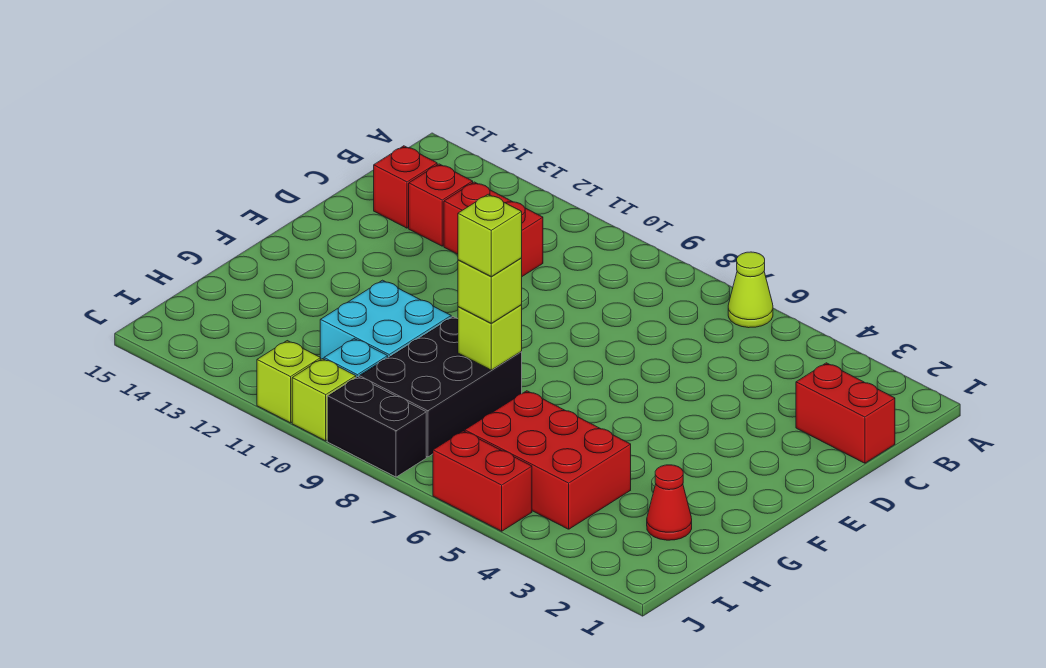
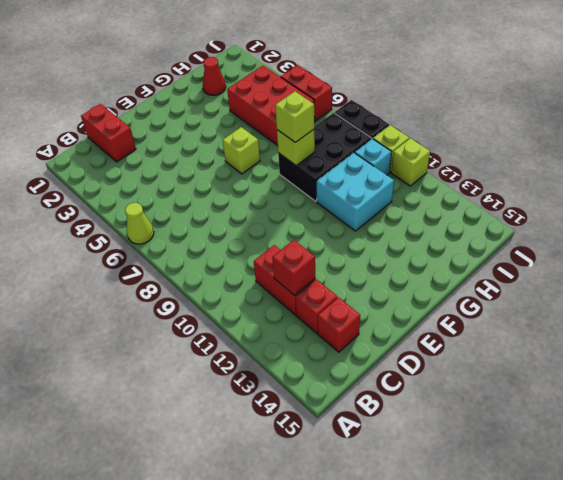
none -> red 1x1 brick [272,240,315,295]
lime 1x1 brick [458,194,522,277] -> lime 1x1 brick moved to [223,127,260,174]

